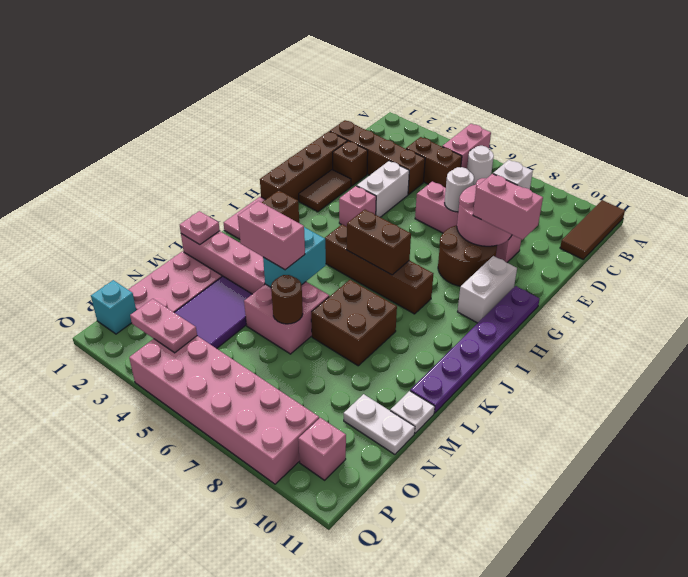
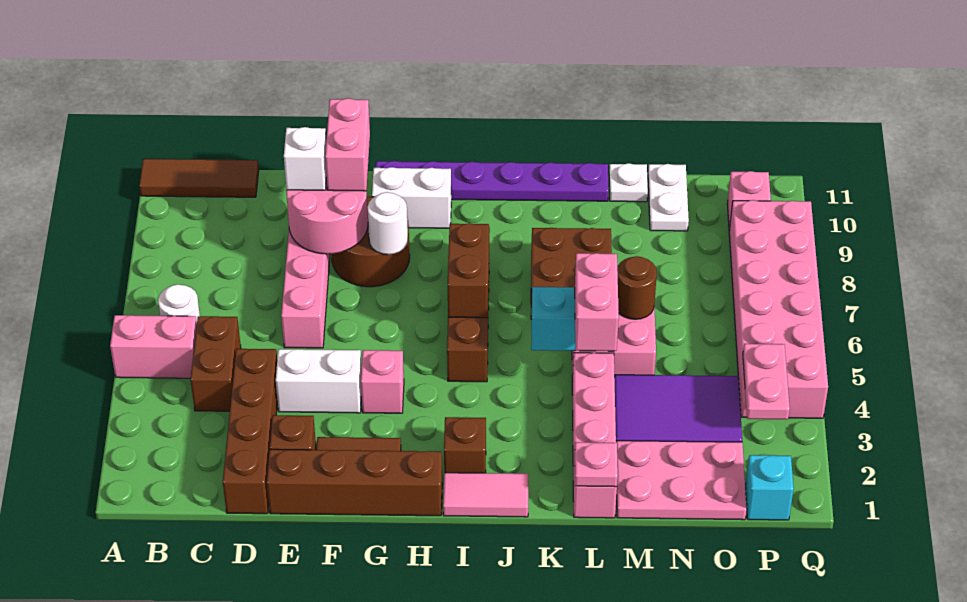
white 1x1 round brick [445,167,474,212] -> white 1x1 round brick moved to [368,192,408,255]

